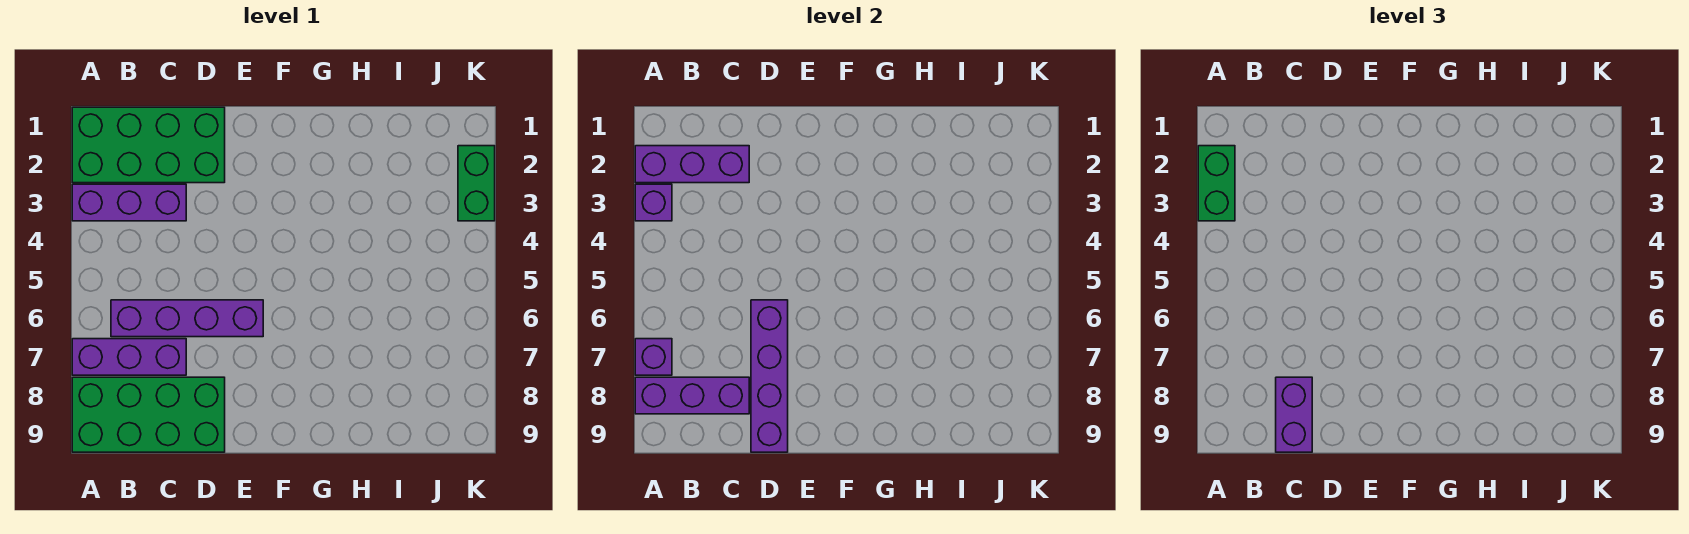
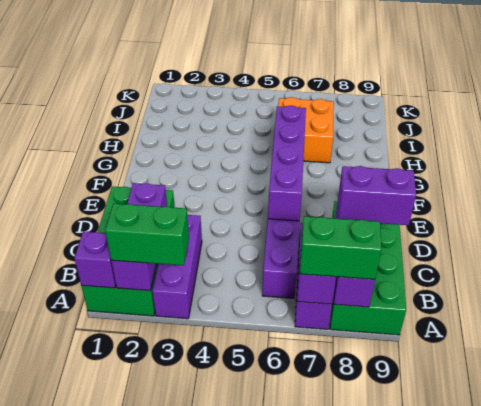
purple 1x1 brick [635,184,672,221] -> purple 1x1 brick moved to [74,231,116,288]
purple 1x4 brick [751,300,788,452] -> purple 1x4 brick turned to [268,106,306,221]
none -> orange 2x2 brick [278,97,334,163]
green 1x2 brick [458,146,495,221] -> green 1x2 brick moved to [300,216,381,279]

